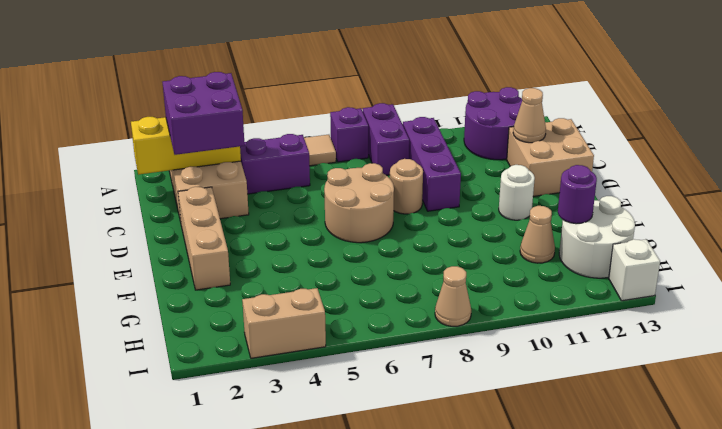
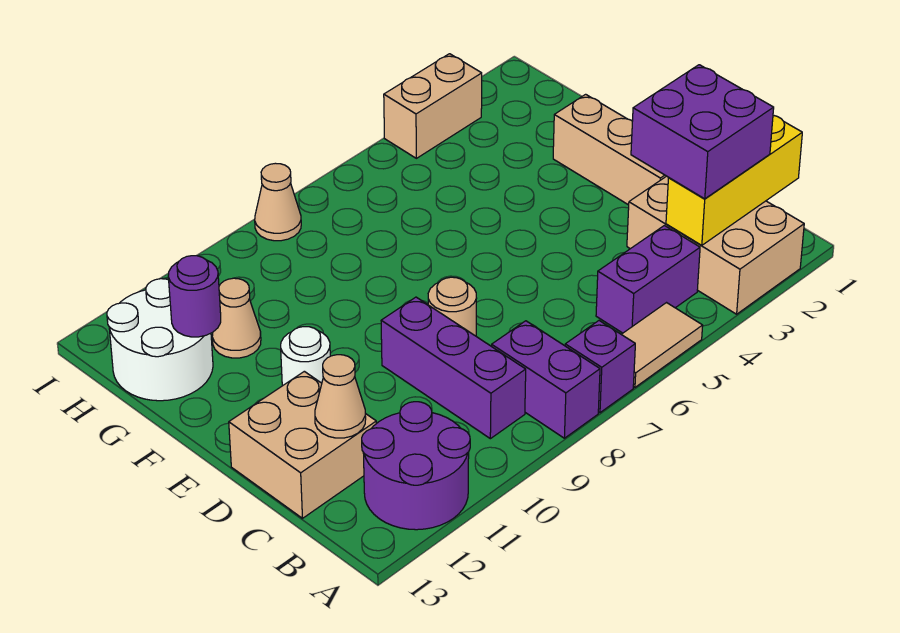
tan 2x2 round brick [324,163,394,243] -> none
white 1x1 brick [609,239,660,301] -> none

